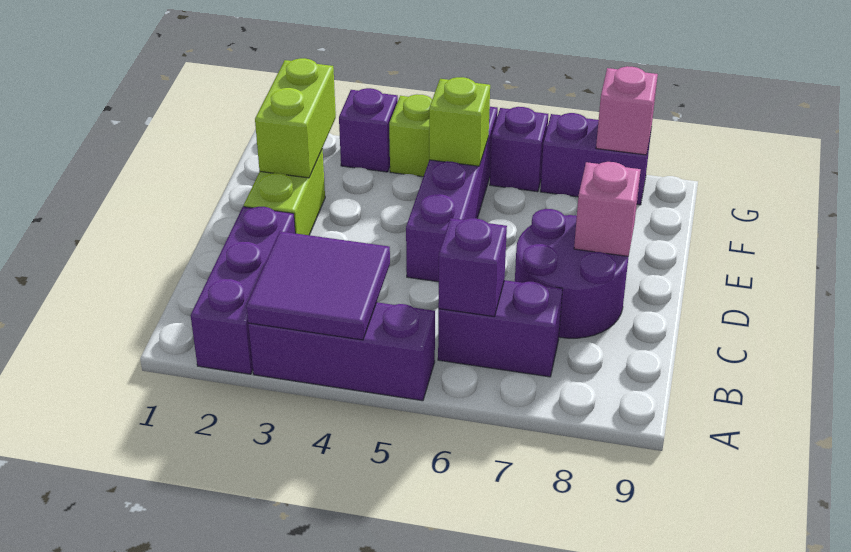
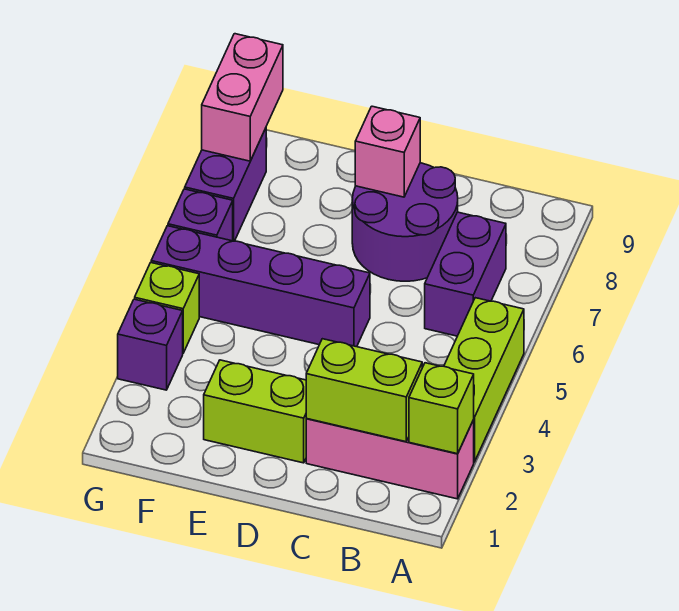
purple 1x3 brick [191,207,295,374] -> pink 1x3 brick [306,418,474,499]
purple 1x3 brick [248,302,435,401] -> lime 1x3 brick [444,298,524,462]
purple 2x2 tile [247,231,390,340] -> none
purple 1x1 brick [438,218,507,317] -> none
lime 1x2 brick [255,58,336,178] -> lime 1x2 brick moved to [306,339,422,442]
lime 1x1 brick [429,77,490,166] -> lime 1x1 brick moved to [409,363,474,454]
pink 1x1 brick [596,66,658,155] -> pink 1x2 brick [202,34,283,161]

